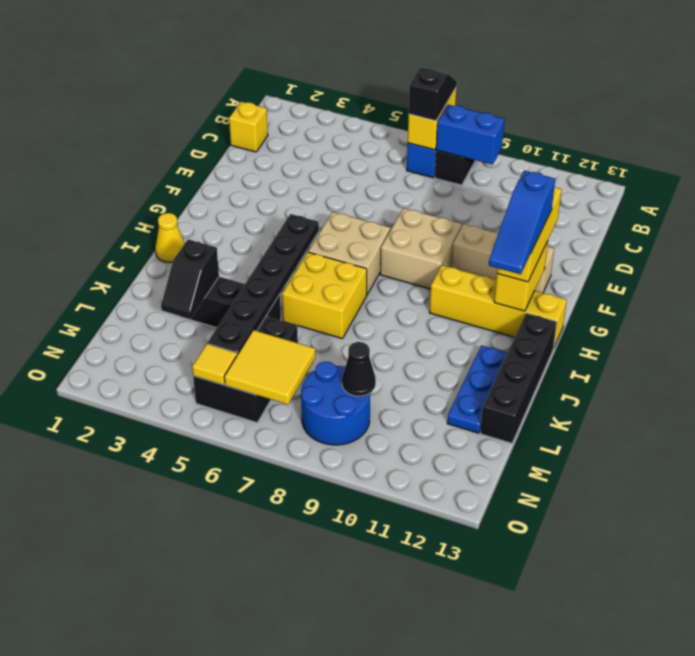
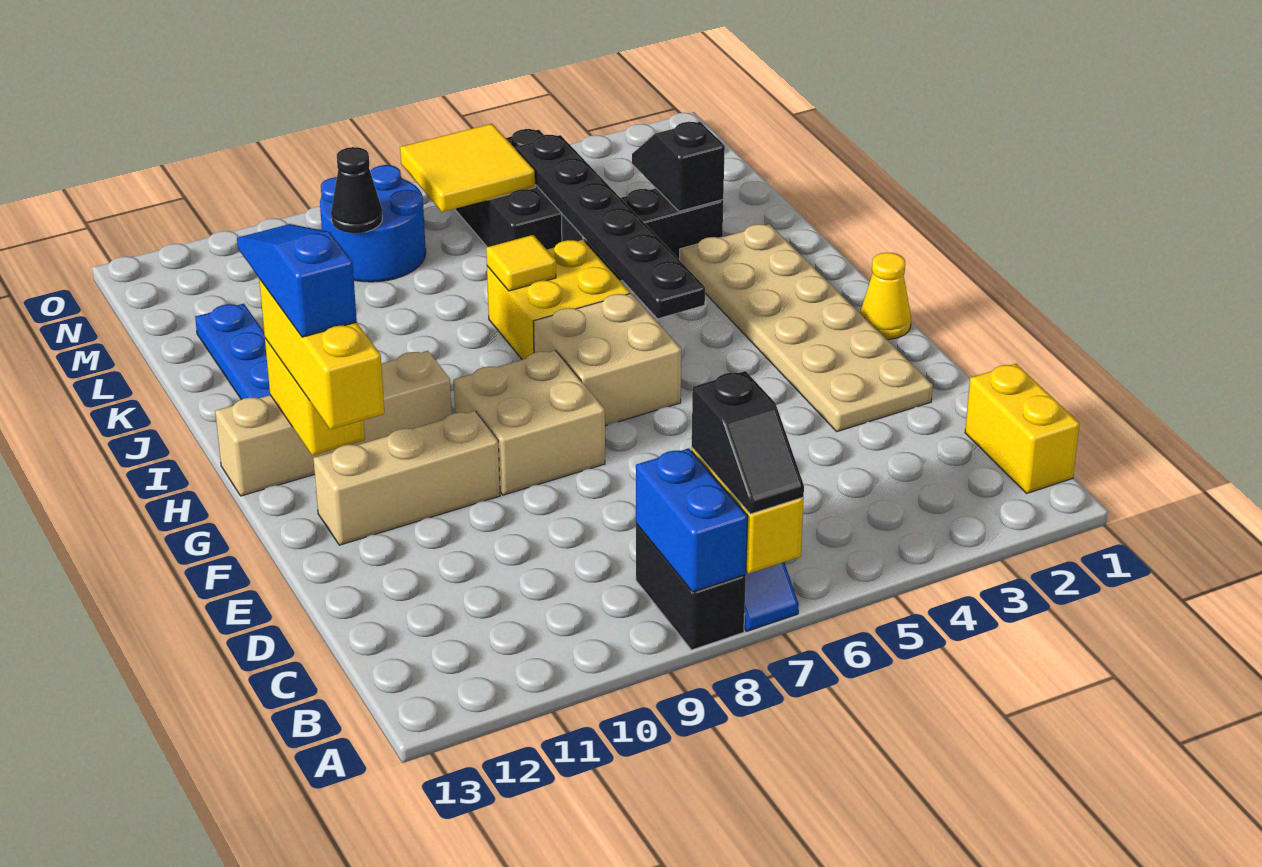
blue 1x2 brick [436,105,505,165] -> blue 1x2 brick turned to [636,448,748,592]
yellow 1x1 brick [229,102,268,152] -> yellow 1x2 brick [965,364,1080,493]
none -> tan 2x6 plate [680,224,933,432]
yellow 1x4 brick [429,265,567,347] -> tan 1x4 brick [215,351,452,496]
yellow 1x1 cone [155,213,185,263] -> yellow 1x1 cone moved to [860,253,911,339]
black 1x4 brick [480,313,557,443] -> none
yellow 1x1 tile [192,344,237,385] -> yellow 1x1 tile moved to [486,235,556,291]

